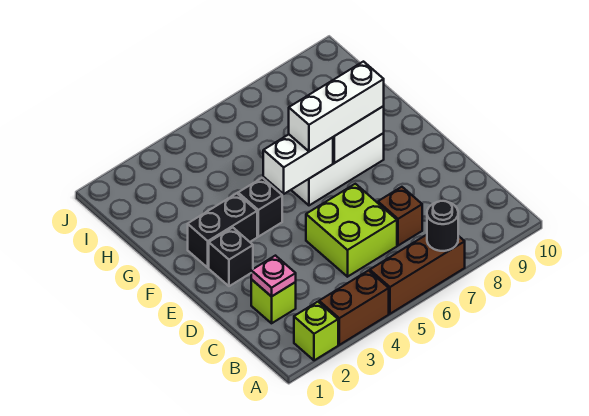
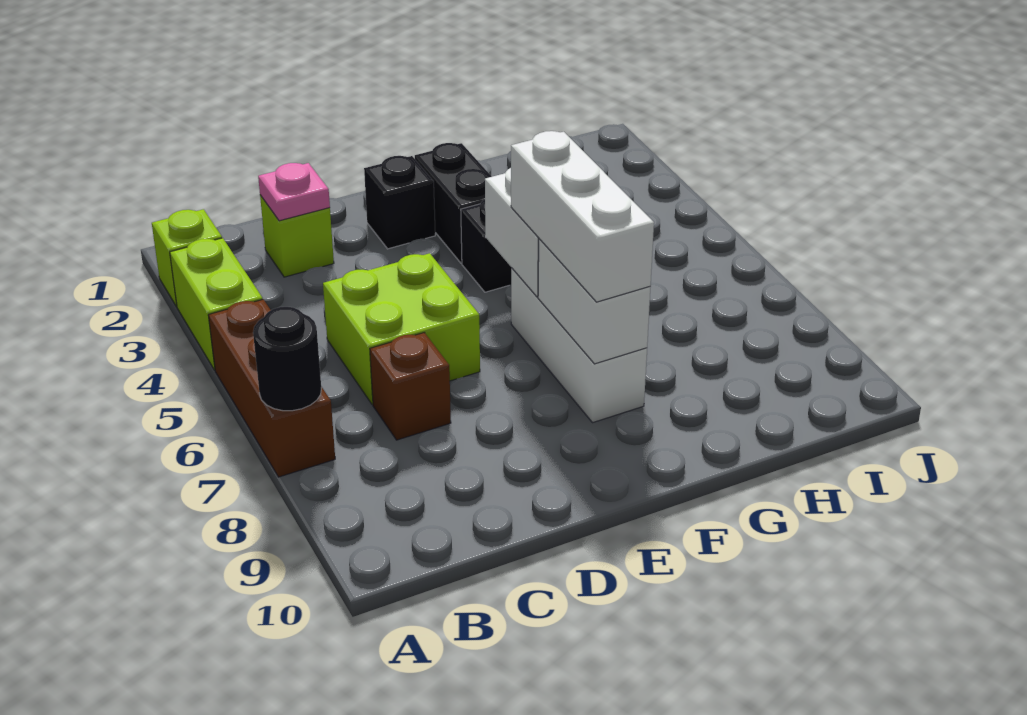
brown 1x2 brick [319,271,389,345] -> lime 1x2 brick [170,238,263,370]

